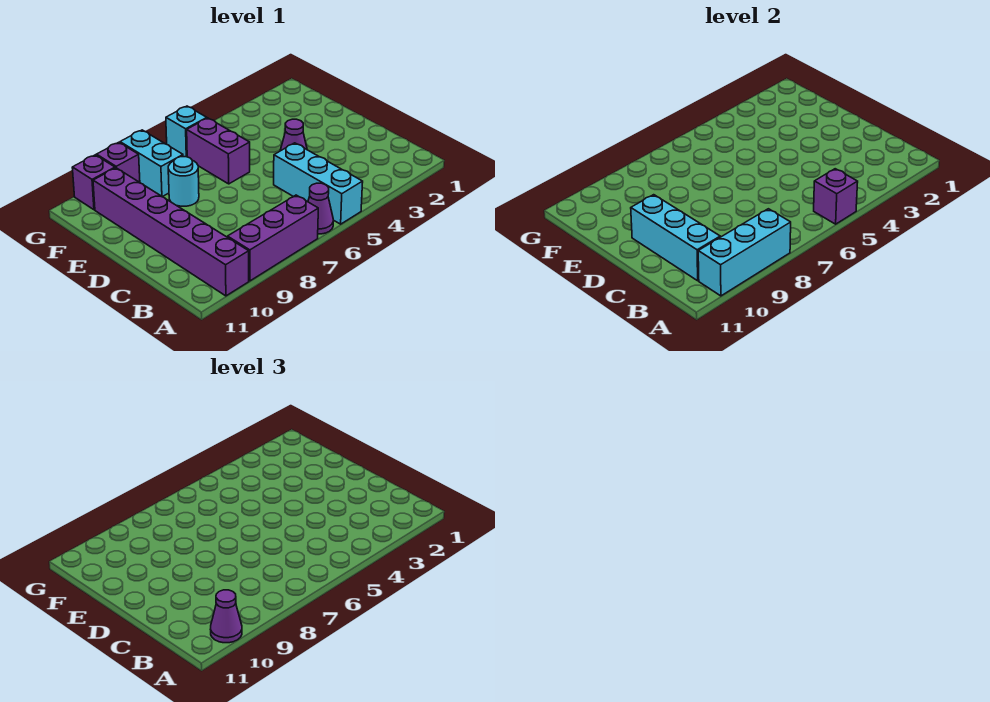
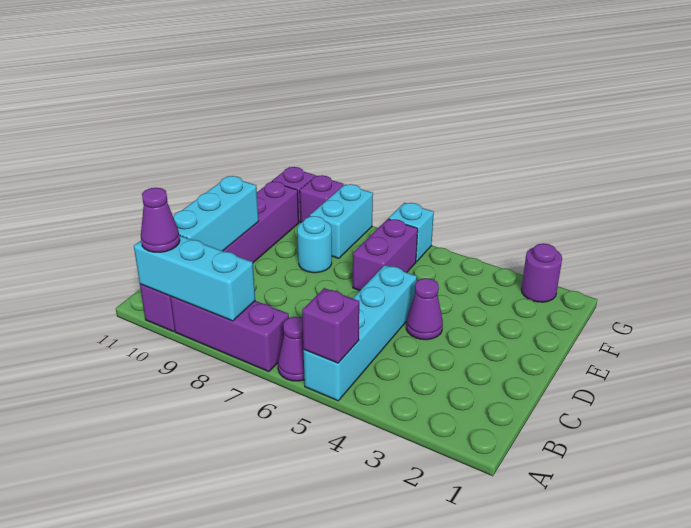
cyan 1x3 brick [274,143,363,224] -> cyan 1x4 brick [304,265,417,401]
none -> purple 1x1 round brick [521,243,562,302]

